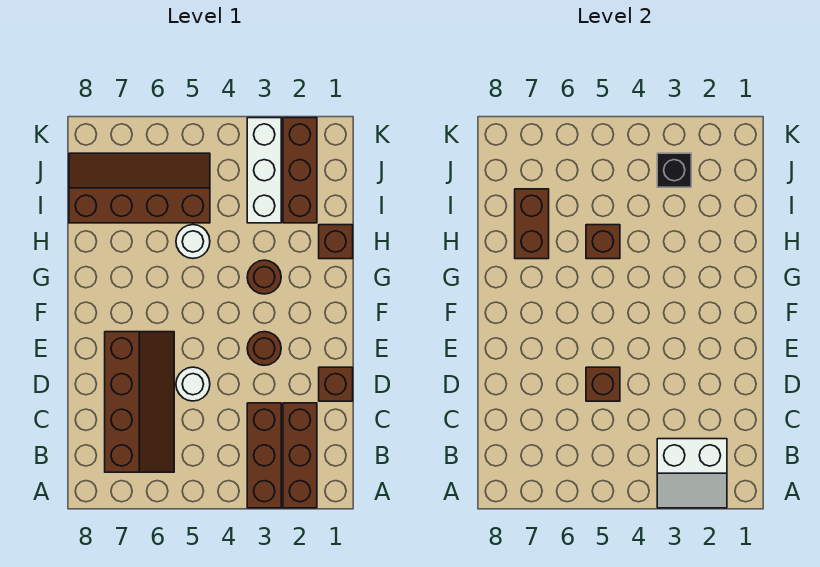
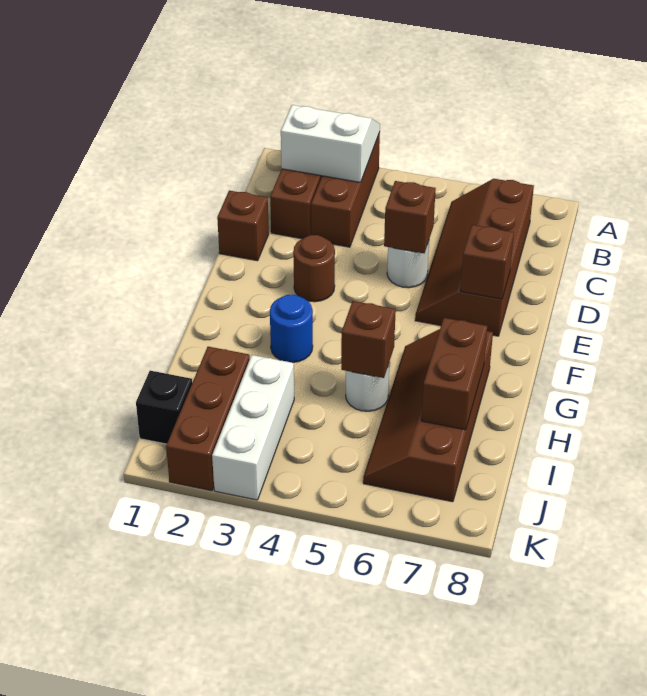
brown 1x1 round brick [247,260,281,294] -> blue 1x1 round brick [270,295,313,363]
brown 1x1 brick [319,225,353,259] -> brown 1x1 brick moved to [461,225,514,299]
brown 2x4 slope [69,153,210,223] -> brown 2x4 slope turned to [363,329,493,502]
black 1x1 brick [657,153,691,187] -> black 1x1 brick moved to [136,371,192,444]

